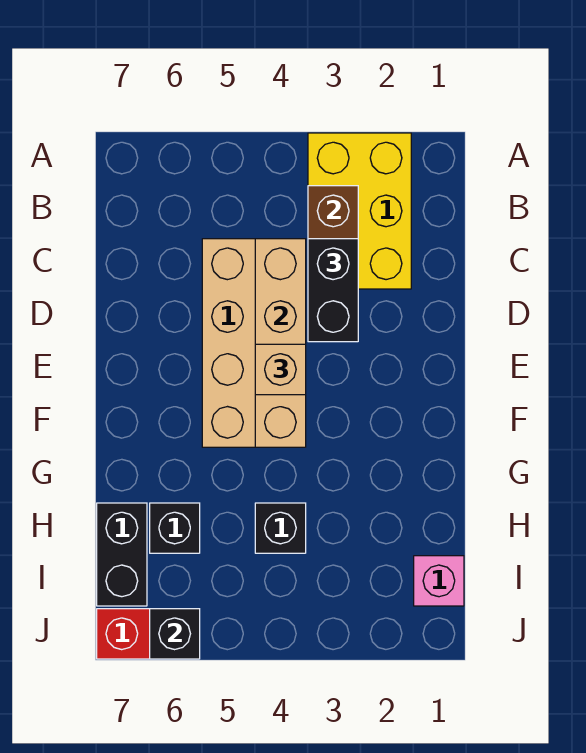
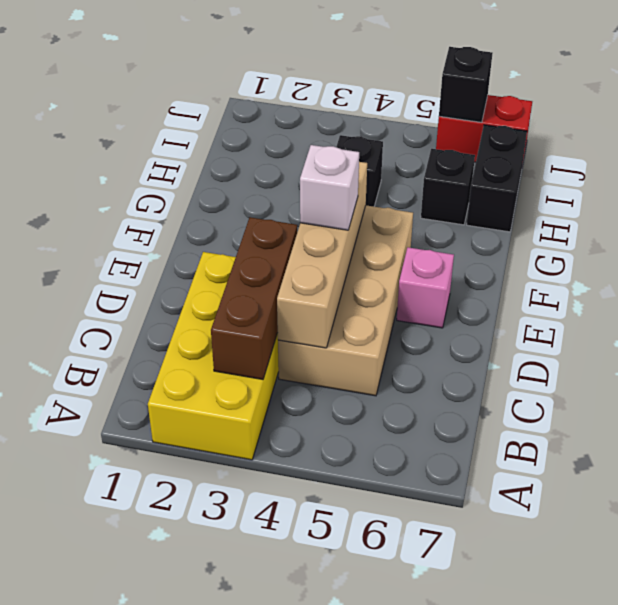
yellow 2x3 brick [308,133,411,289] -> yellow 2x4 brick [148,252,279,460]
black 1x2 brick [308,239,358,342] -> none
tan 1x1 brick [255,344,306,395] -> white 1x1 brick [300,145,359,230]
pink 1x1 brick [414,556,464,606] -> pink 1x1 brick moved to [397,247,454,328]

